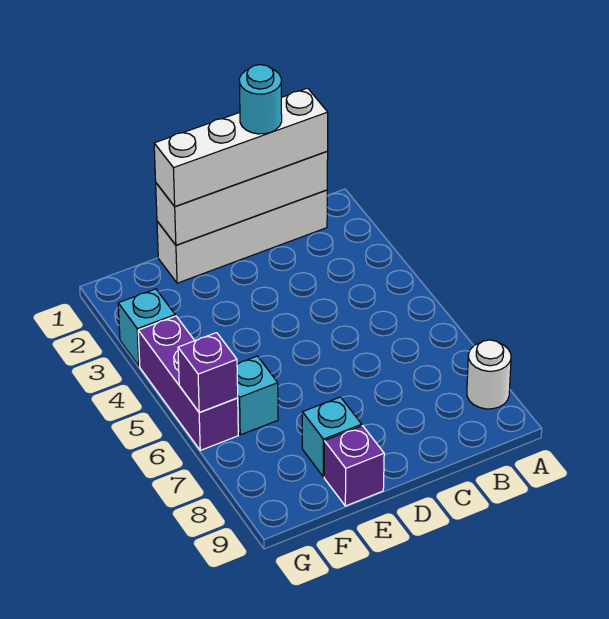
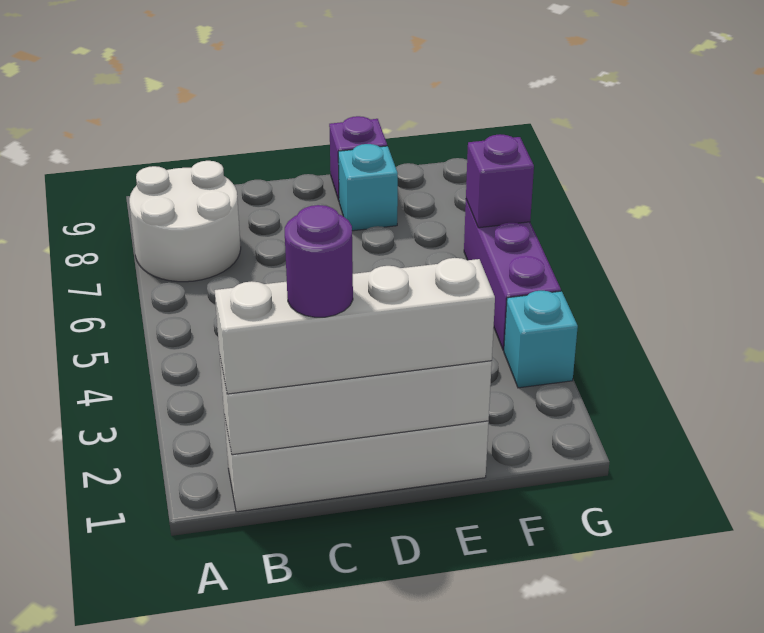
white 1x1 round brick [467,340,511,409] -> white 2x2 round brick [129,161,241,282]
cyan 1x1 round brick [239,65,282,134] -> purple 1x1 round brick [285,205,353,317]
cyan 1x1 brick [237,356,278,435] -> none

